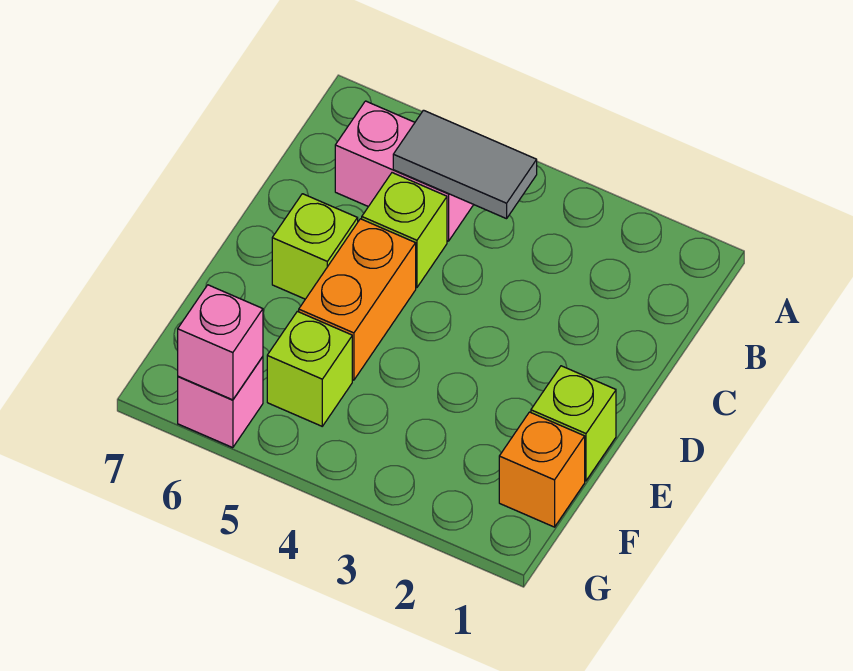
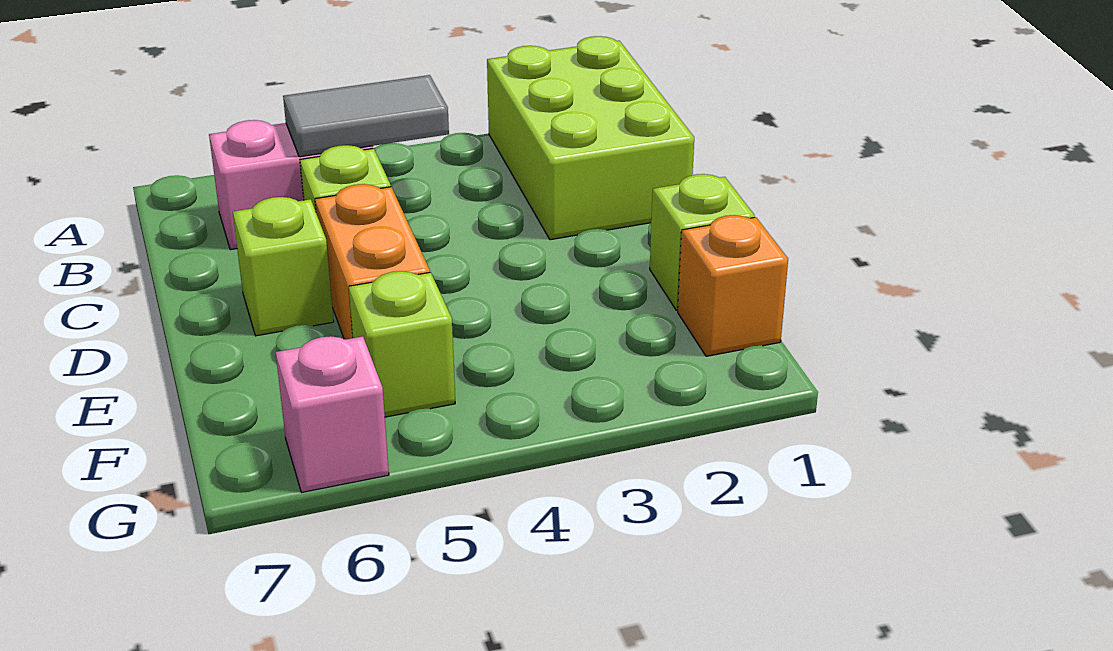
none -> lime 2x3 brick [487,36,694,240]
pink 1x1 brick [178,285,263,400] -> none

